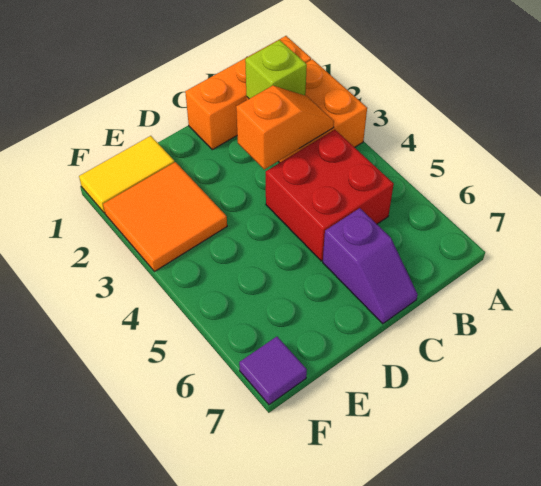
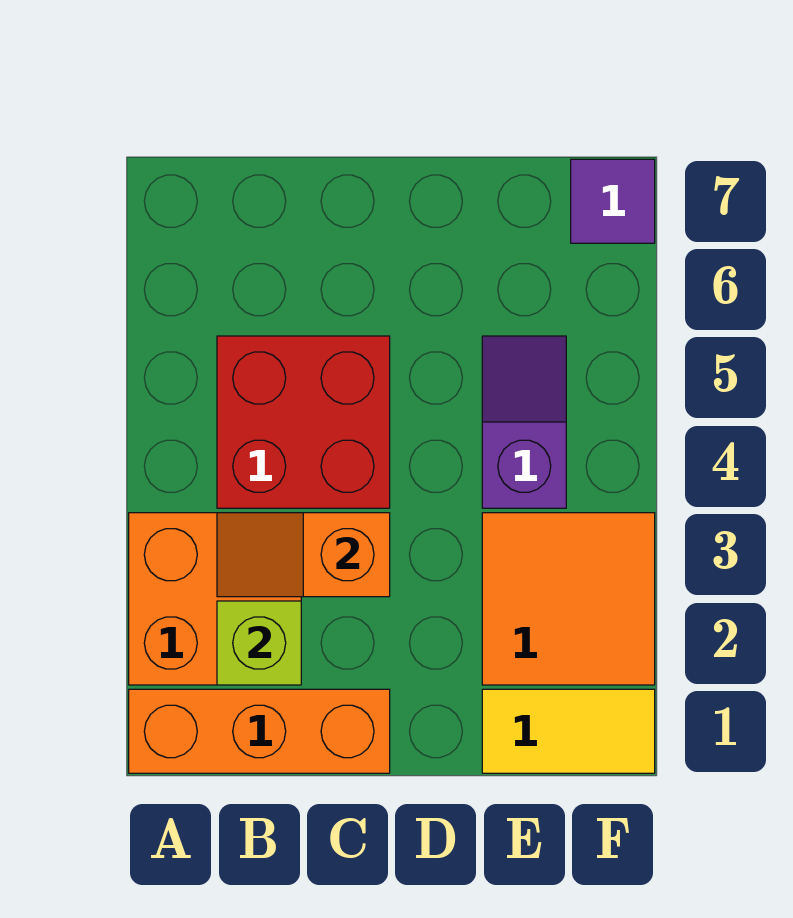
purple 1x2 slope [323,208,418,324] -> purple 1x2 slope moved to [482,336,566,508]

